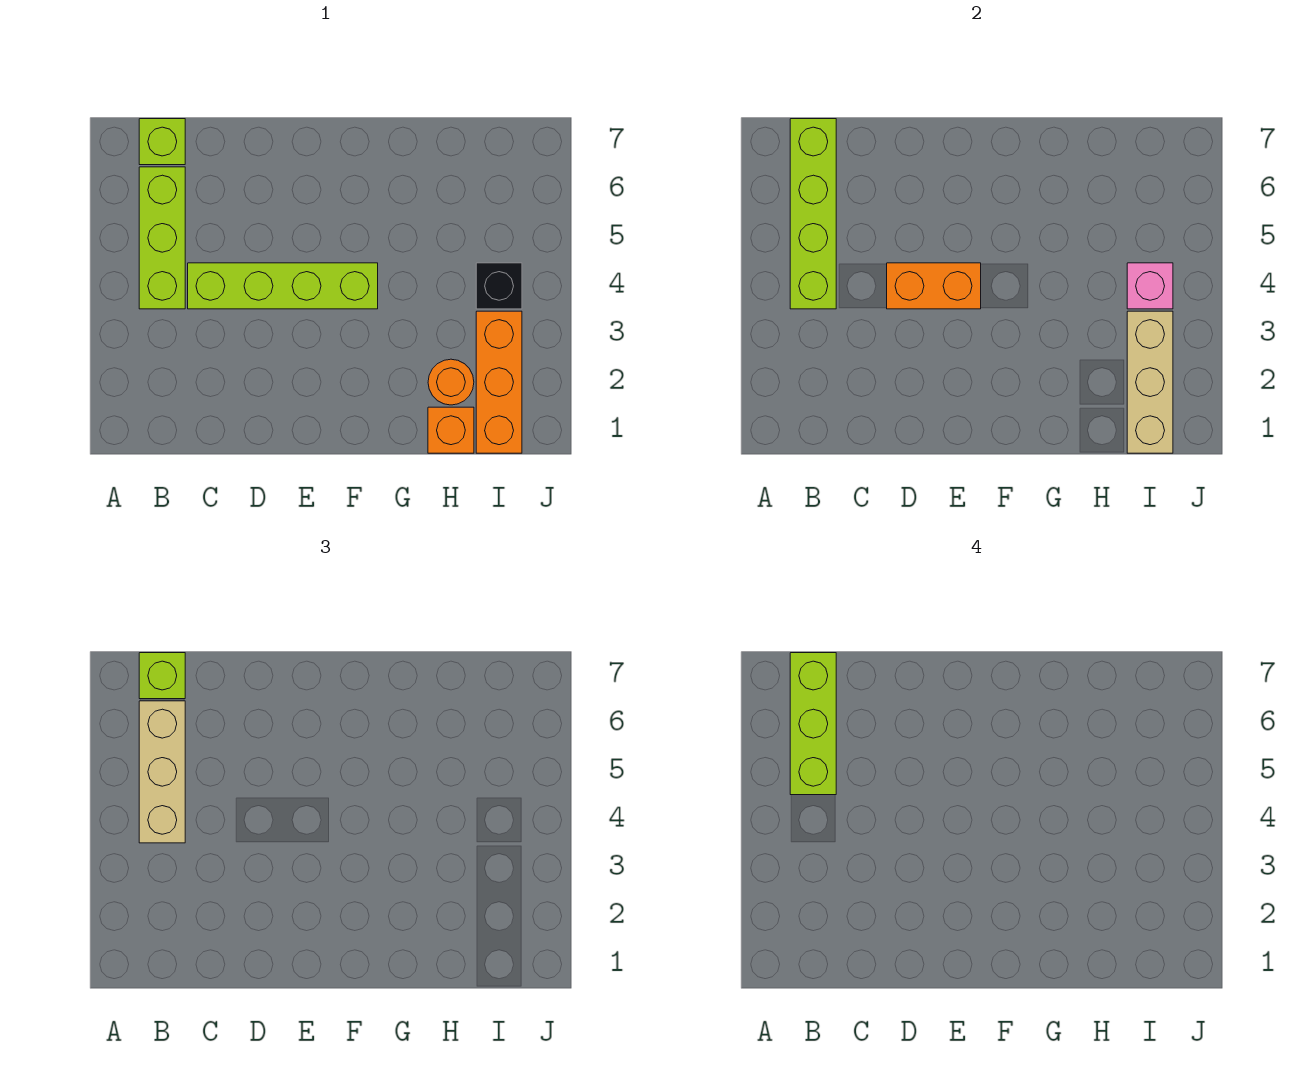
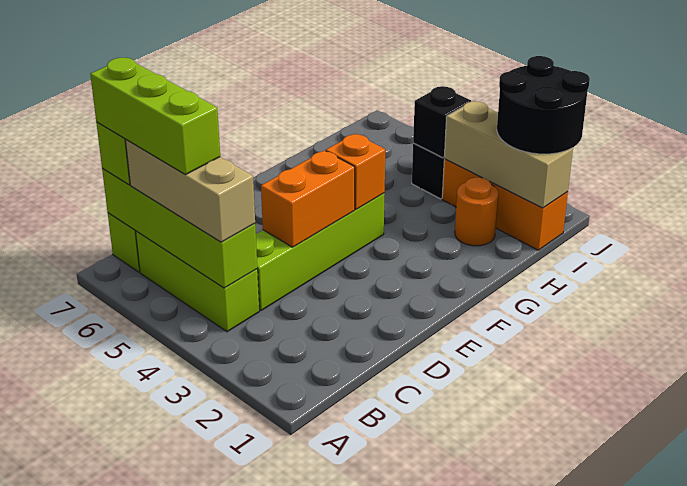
orange 1x1 brick [428,407,474,453] -> orange 1x1 brick moved to [326,134,385,209]
none -> black 2x2 round brick [497,56,590,154]
pink 1x1 brick [1127,263,1173,309] -> black 1x1 brick [413,86,471,158]

